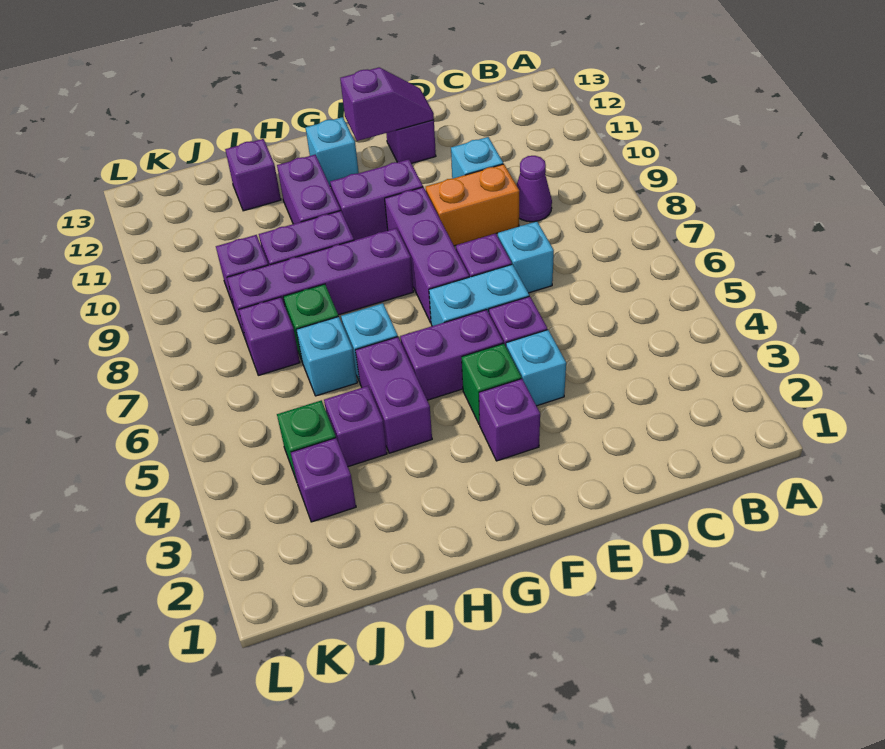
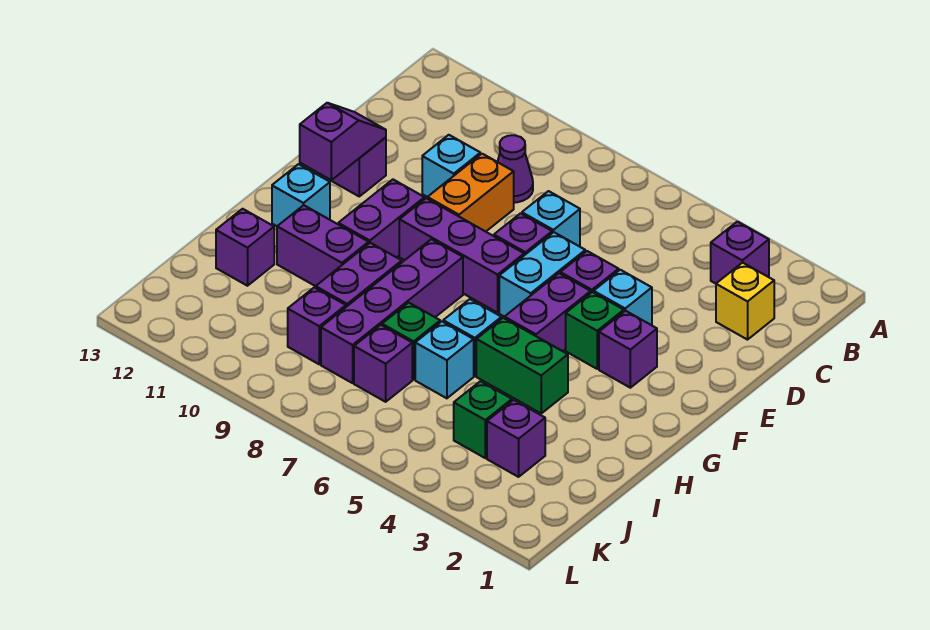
none -> yellow 1x1 brick [716,263,774,340]
purple 1x2 brick [356,337,432,453] -> green 1x2 brick [476,318,568,413]
purple 1x1 brick [324,386,387,467] -> purple 1x1 brick moved to [711,222,769,284]

